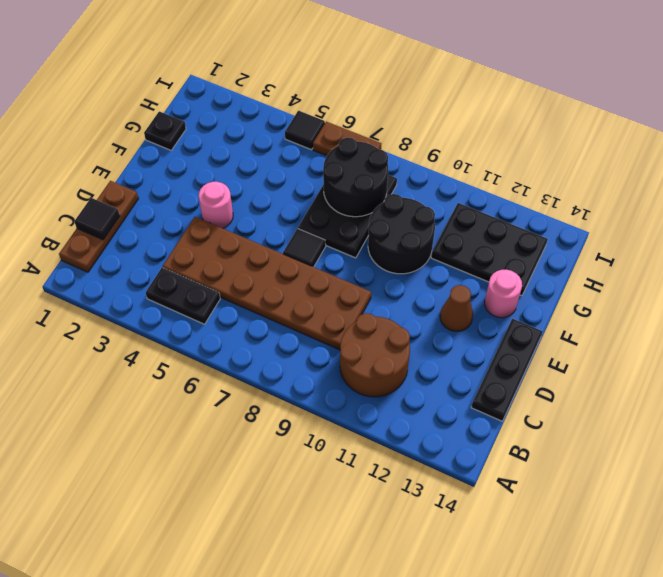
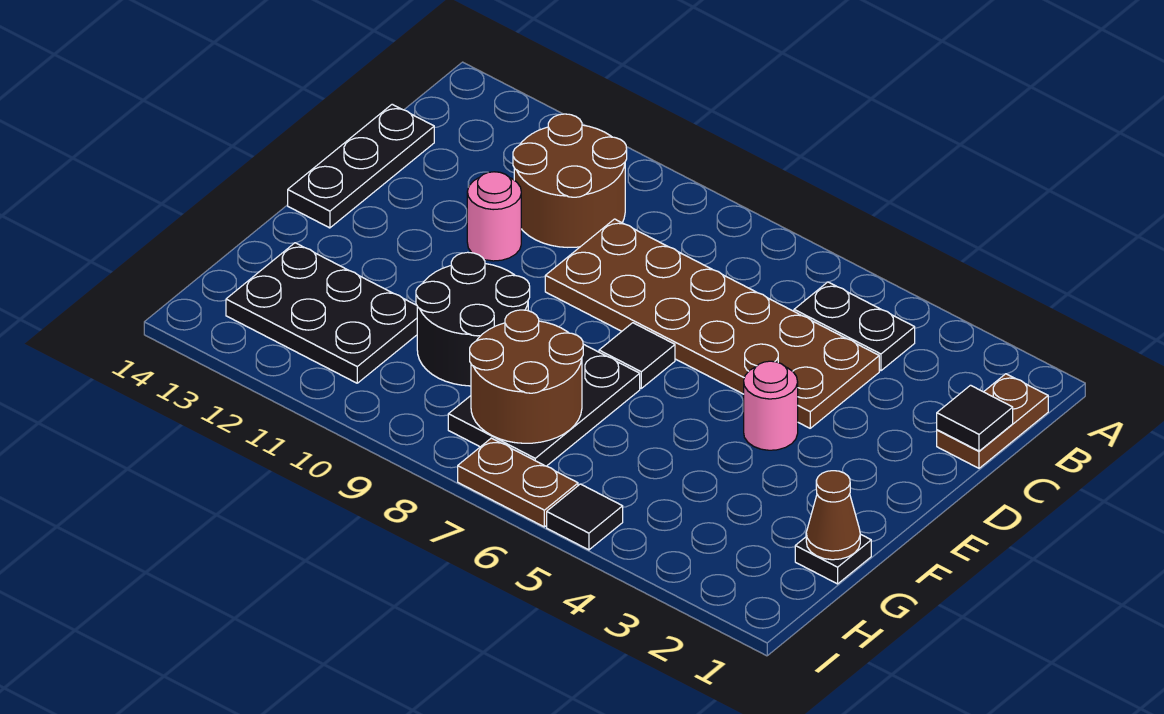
brown 1x3 plate [59,181,138,272] -> brown 1x2 plate [937,374,1048,468]
brown 1x1 cone [440,285,473,331] -> brown 1x1 cone moved to [806,471,860,560]
pink 1x1 round brick [485,270,522,318] -> pink 1x1 round brick moved to [467,172,521,261]
black 2x2 round brick [323,137,388,217] -> brown 2x2 round brick [470,310,583,443]

